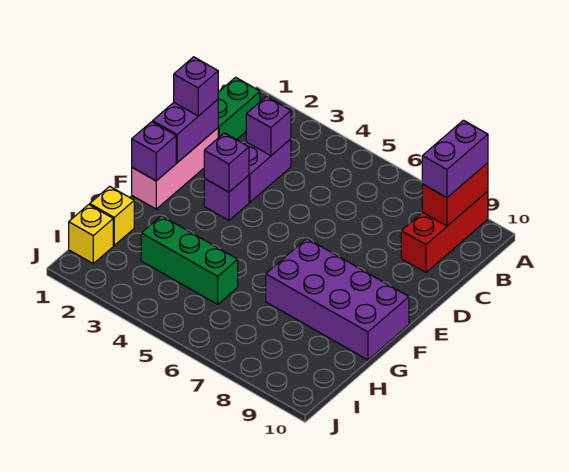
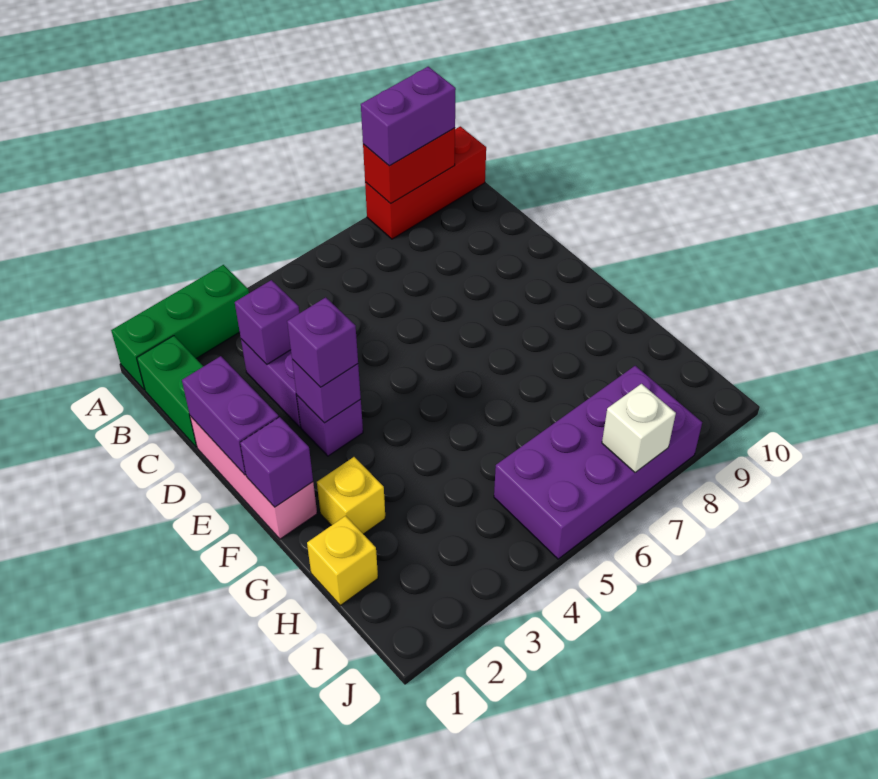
red 1x3 brick [401,191,488,272] -> red 1x3 brick turned to [365,126,486,239]
red 1x2 brick [422,163,488,226] -> red 1x2 brick turned to [363,128,455,204]
purple 1x2 brick [422,120,488,198] -> purple 1x2 brick turned to [361,67,456,166]
purple 1x1 brick [174,57,218,116] -> purple 1x1 brick moved to [287,297,358,387]
purple 2x4 brick [266,239,409,360] -> purple 2x4 brick moved to [494,366,702,559]
green 1x3 brick [141,216,238,304] -> green 1x3 brick moved to [111,265,249,390]
yellow 1x1 brick [69,205,113,263] -> yellow 1x1 brick moved to [317,457,385,534]
none -> white 1x1 brick [602,384,676,472]

